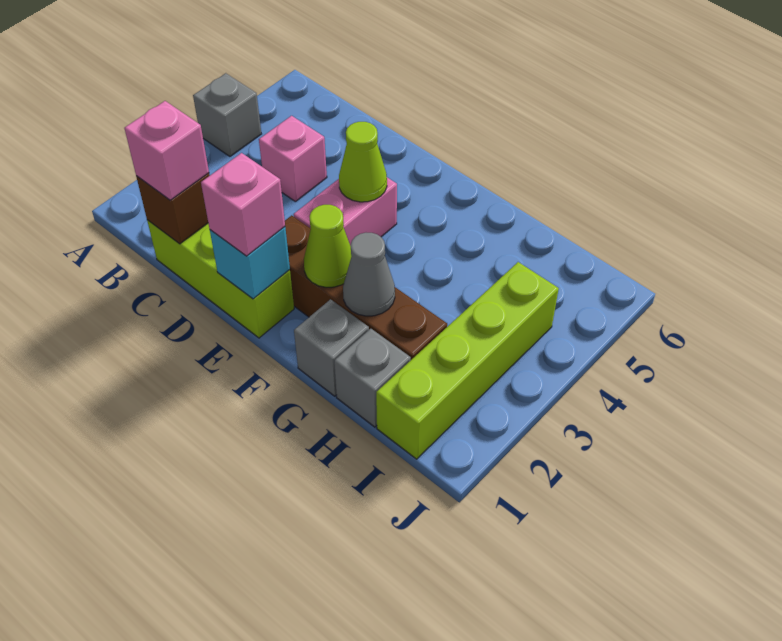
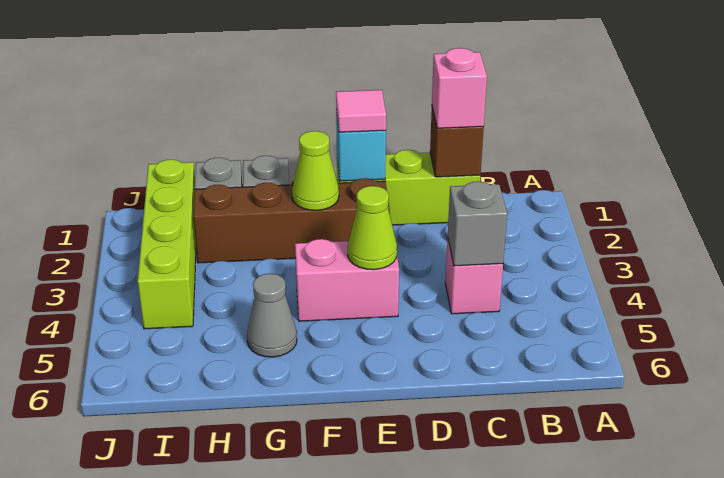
grey 1x1 brick [193,73,261,156] -> grey 1x1 brick moved to [448,181,507,266]
pink 1x1 brick [201,153,285,256] -> pink 1x1 tile [336,90,386,132]
pink 1x2 brick [294,178,397,246] -> pink 1x2 brick turned to [295,239,399,321]
grey 1x1 cone [343,233,395,316] -> grey 1x1 cone moved to [247,274,297,357]

